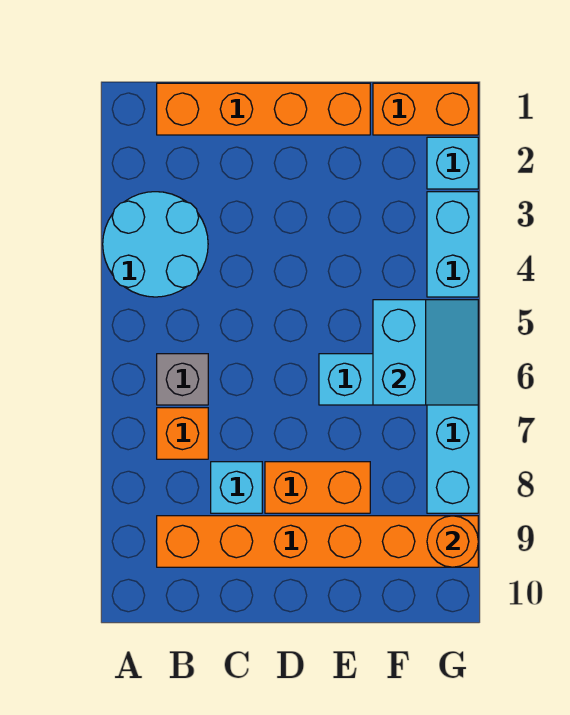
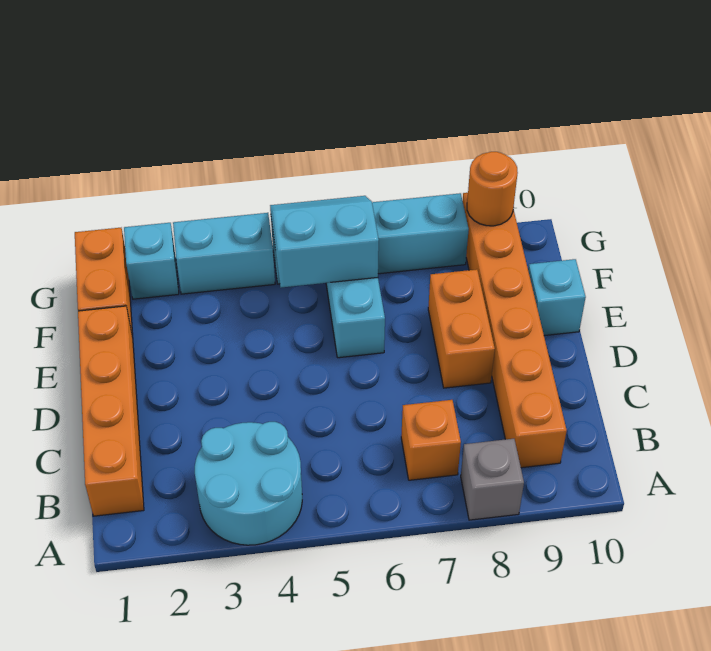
grey 1x1 brick [157,354,208,405] -> grey 1x1 brick moved to [461,439,524,520]
cyan 1x1 brick [211,462,262,513] -> cyan 1x1 brick moved to [528,259,586,336]

